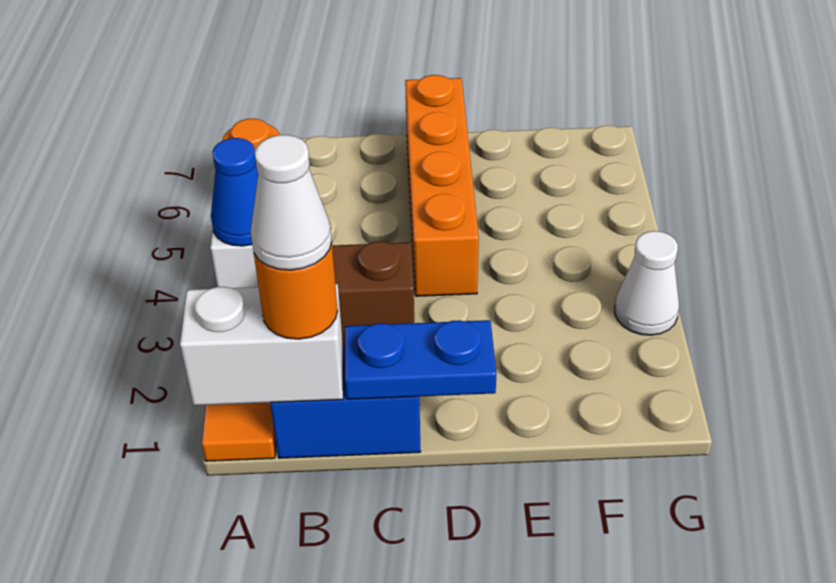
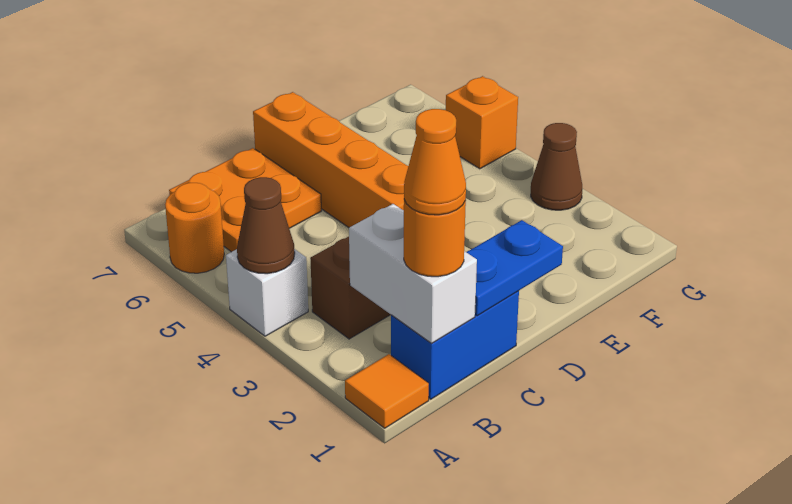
white 1x2 brick [180,284,343,406] -> white 1x2 brick turned to [349,204,477,343]
blue 1x1 cone [211,138,258,246] -> brown 1x1 cone [237,177,295,274]
white 1x1 cone [250,135,332,270] -> orange 1x1 cone [404,109,466,215]
none -> orange 2x2 plate [169,148,321,252]
white 1x1 cone [615,231,679,335] -> brown 1x1 cone [531,123,583,210]
none -> orange 1x1 brick [446,76,518,169]

